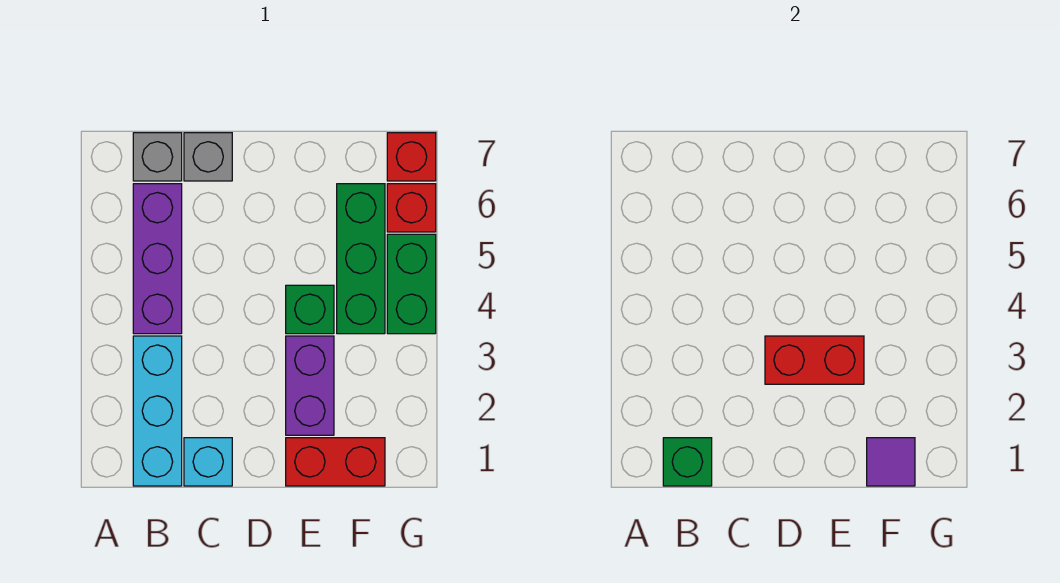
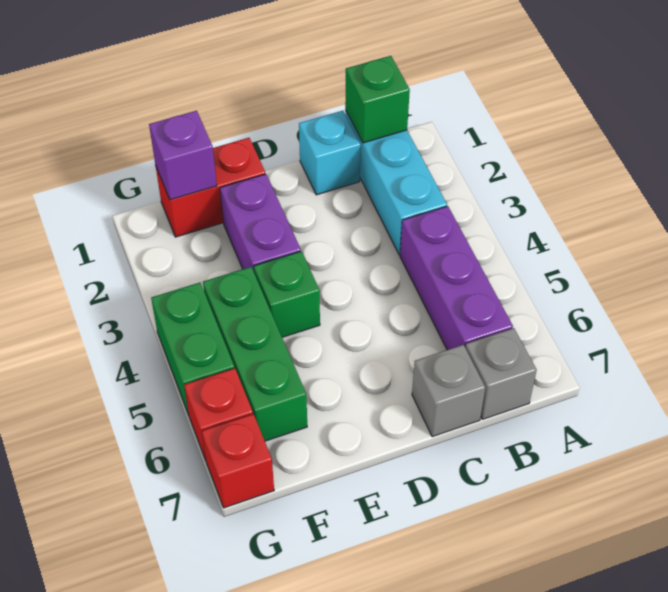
red 1x2 brick [765,336,864,384] -> none
purple 1x1 tile [867,438,915,486] -> purple 1x1 brick [149,111,217,200]

